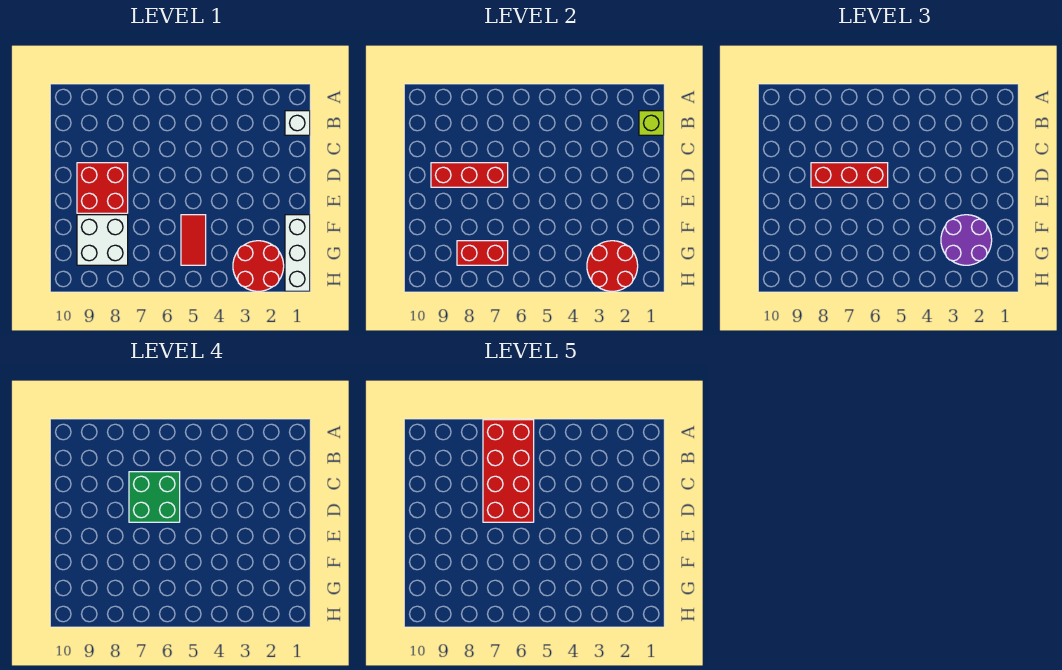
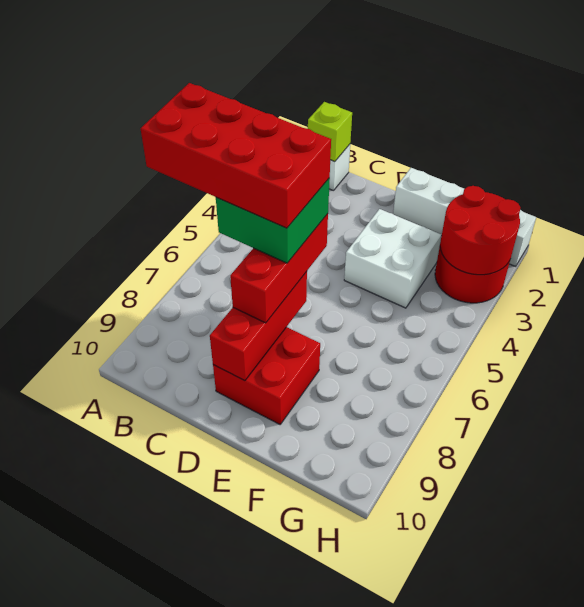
white 1x3 brick [285,215,310,291] -> white 1x4 brick [393,168,536,266]
purple 2x2 round brick [941,215,992,265] -> none
red 1x2 tile [181,215,206,265] -> none
white 2x2 brick [77,215,128,265] -> white 2x2 brick moved to [344,209,441,308]
red 1x2 brick [457,241,508,265] -> none

